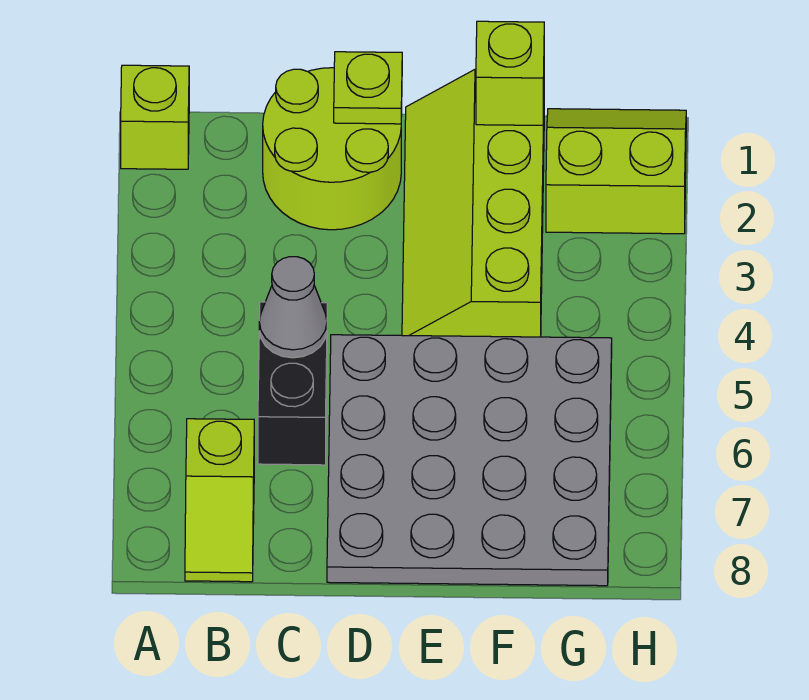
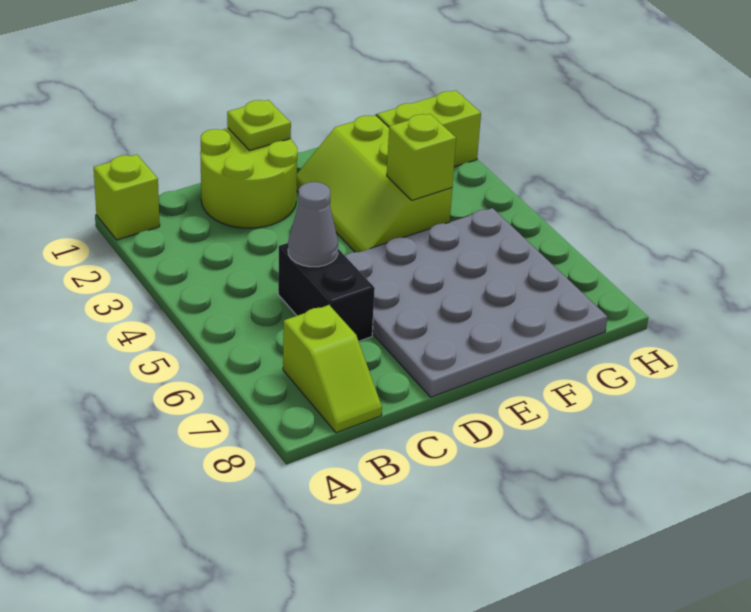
lime 2x4 slope [402,69,544,337] -> lime 2x3 slope [297,115,452,252]
lime 1x1 brick [476,21,544,125] -> lime 1x1 brick moved to [387,114,456,200]

